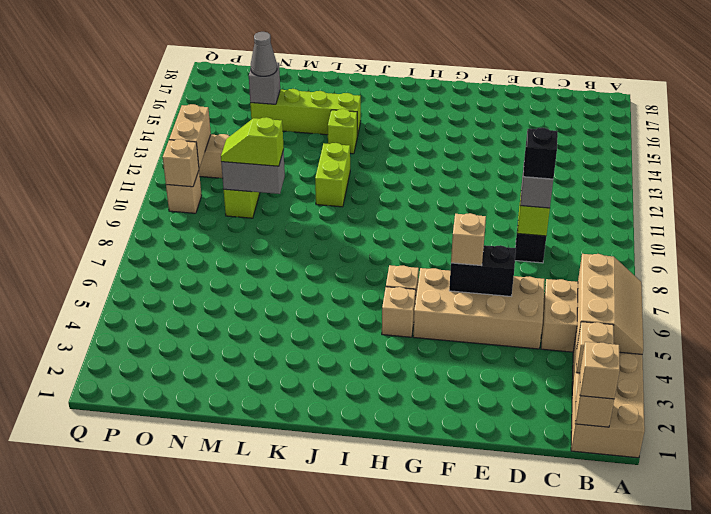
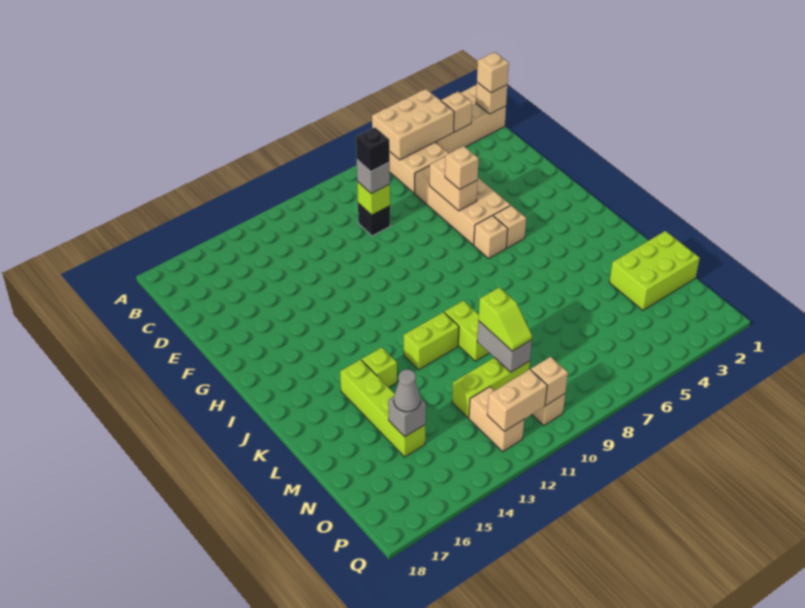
tan 2x3 slope [577,254,643,354] -> tan 2x3 brick [372,89,454,160]
black 1x2 brick [449,245,516,296] -> tan 1x2 brick [429,157,478,211]
none -> lime 1x2 brick [444,301,489,361]
none -> lime 2x3 brick [609,231,700,310]

